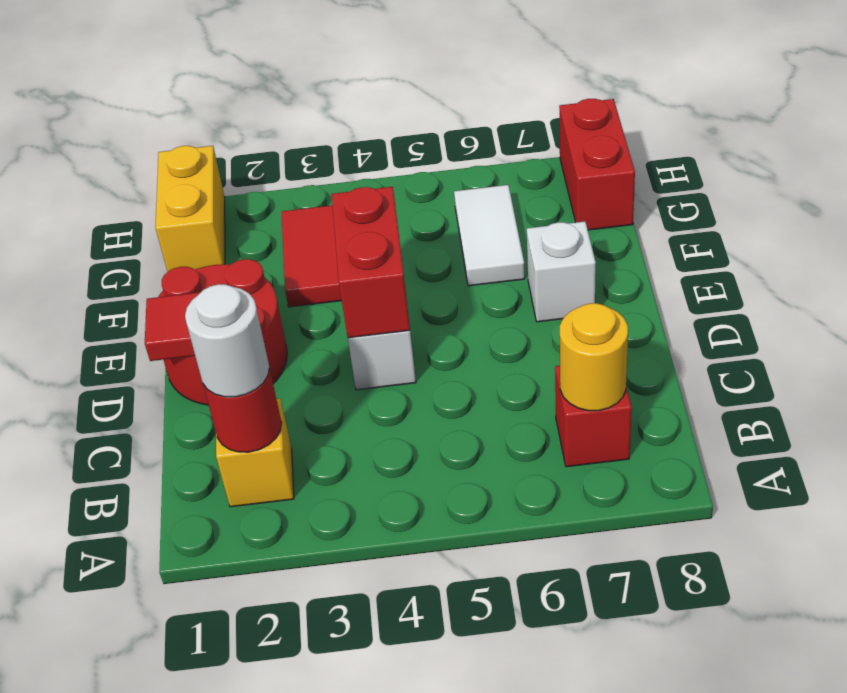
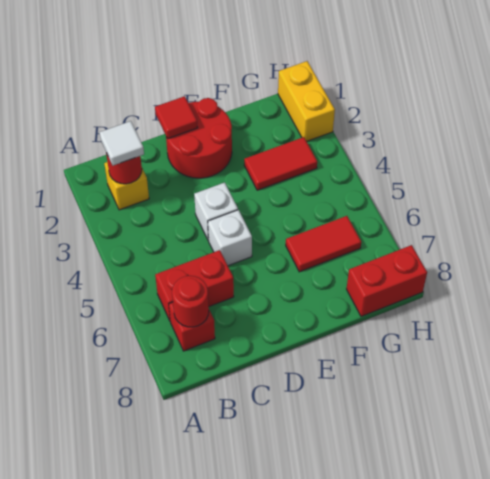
white 1x1 round brick [185,284,269,397] -> white 1x1 tile [99,121,144,165]
yellow 1x1 round brick [560,303,628,411] -> red 1x1 round brick [172,276,209,327]
red 1x2 brick [332,187,410,338] -> red 1x2 brick moved to [155,250,234,321]
white 1x1 brick [527,221,596,322] -> white 1x1 brick moved to [208,210,252,266]
white 1x2 tile [454,185,525,286] -> red 1x2 tile [286,216,361,272]
yellow 1x2 brick [155,146,225,272] -> yellow 1x2 brick turned to [278,61,335,141]

